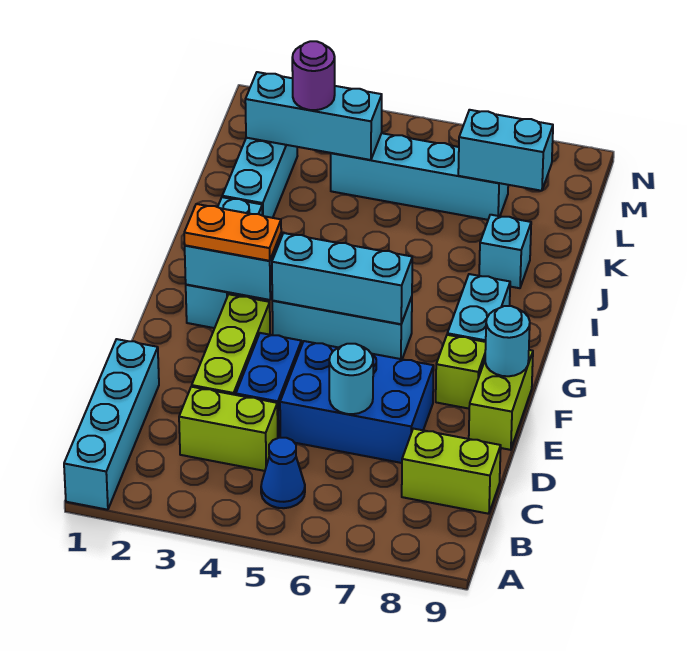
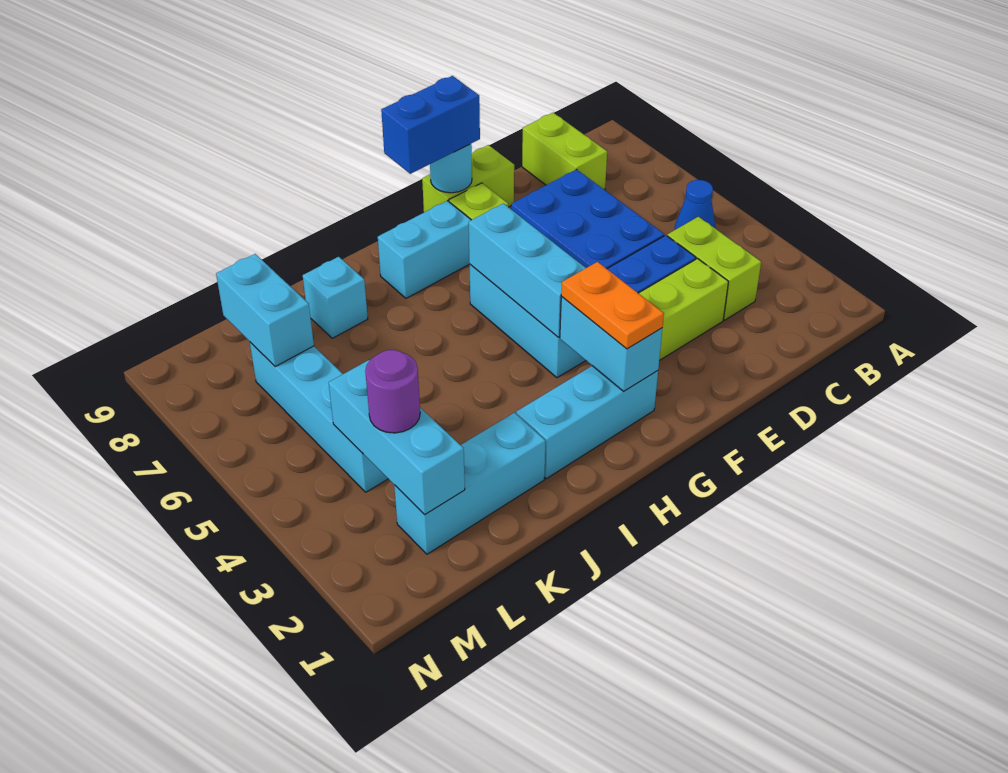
cyan 1x4 brick [64,339,159,510] -> none
cyan 1x1 round brick [329,344,373,414] -> none
none -> blue 1x2 brick [381,76,480,174]

